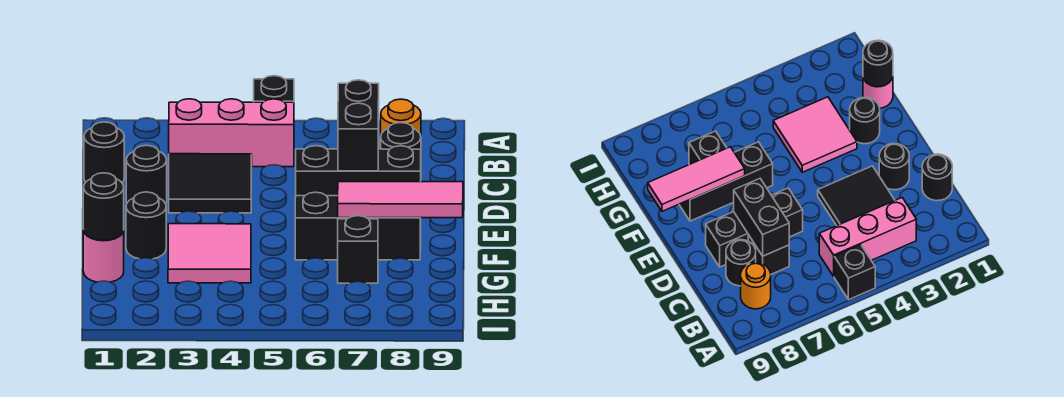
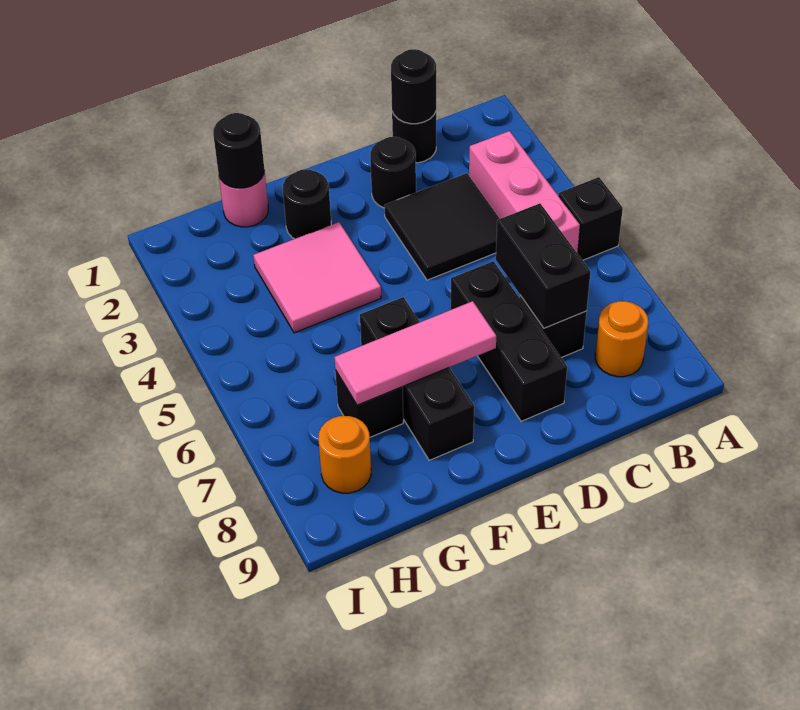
black 1x2 brick [338,80,379,171] -> black 1x2 brick turned to [496,203,591,328]
black 1x1 round brick [381,123,421,150] -> black 1x1 round brick moved to [391,49,436,124]
pink 1x3 tile [338,182,463,218] -> pink 1x3 tile turned to [334,301,496,405]
none -> orange 1x1 round brick [318,416,371,493]

